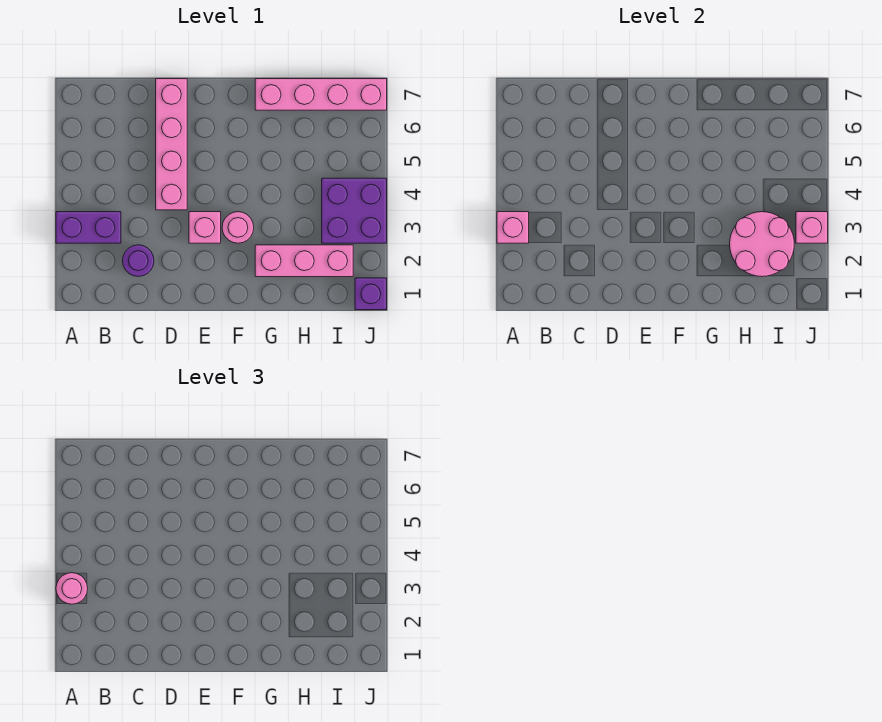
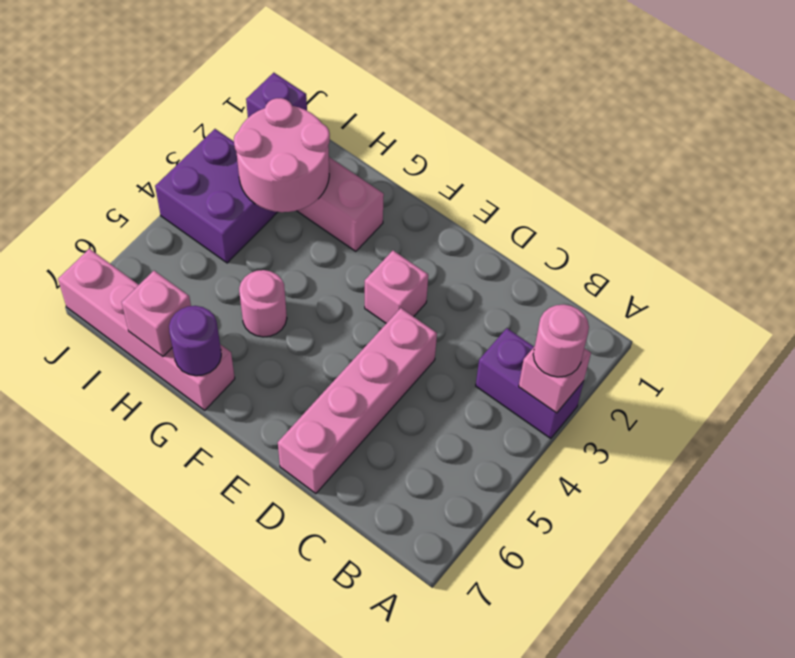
purple 1x1 round brick [122,245,154,277] -> purple 1x1 round brick moved to [169,306,221,376]
pink 1x1 round brick [222,212,254,243] -> pink 1x1 round brick moved to [239,270,287,337]
pink 1x1 brick [796,212,828,243] -> pink 1x1 brick moved to [122,271,191,356]

